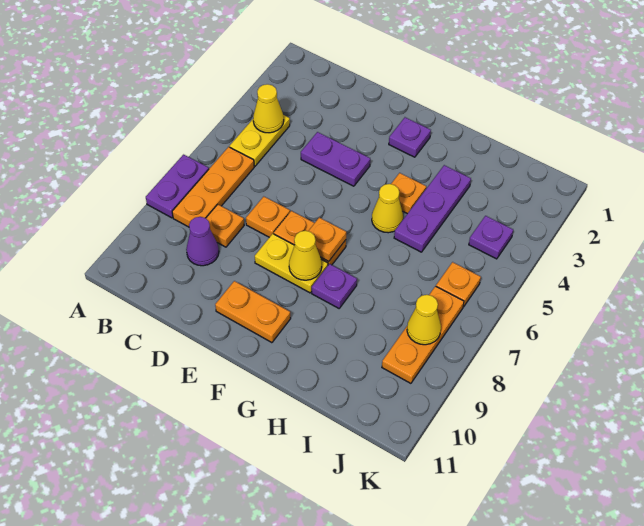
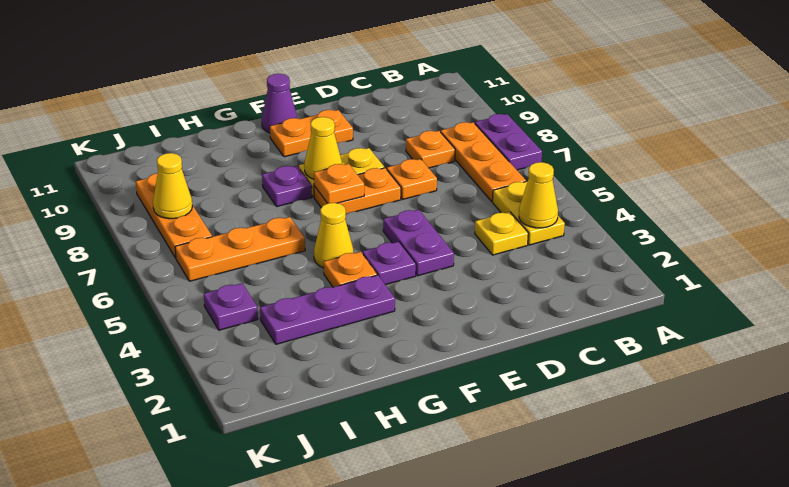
none -> yellow 1x1 plate [475,212,528,255]
purple 1x1 cone [186,217,219,266] -> purple 1x1 cone moved to [262,74,297,133]
purple 1x2 plate [301,132,370,186] -> purple 1x2 plate turned to [383,210,454,276]
purple 1x1 plate [389,117,431,157] -> purple 1x1 plate moved to [363,242,416,285]
purple 1x3 plate [394,165,471,252] -> purple 1x3 plate turned to [260,275,395,344]
orange 1x1 plate [436,262,481,307] -> orange 1x3 plate [175,217,305,281]

